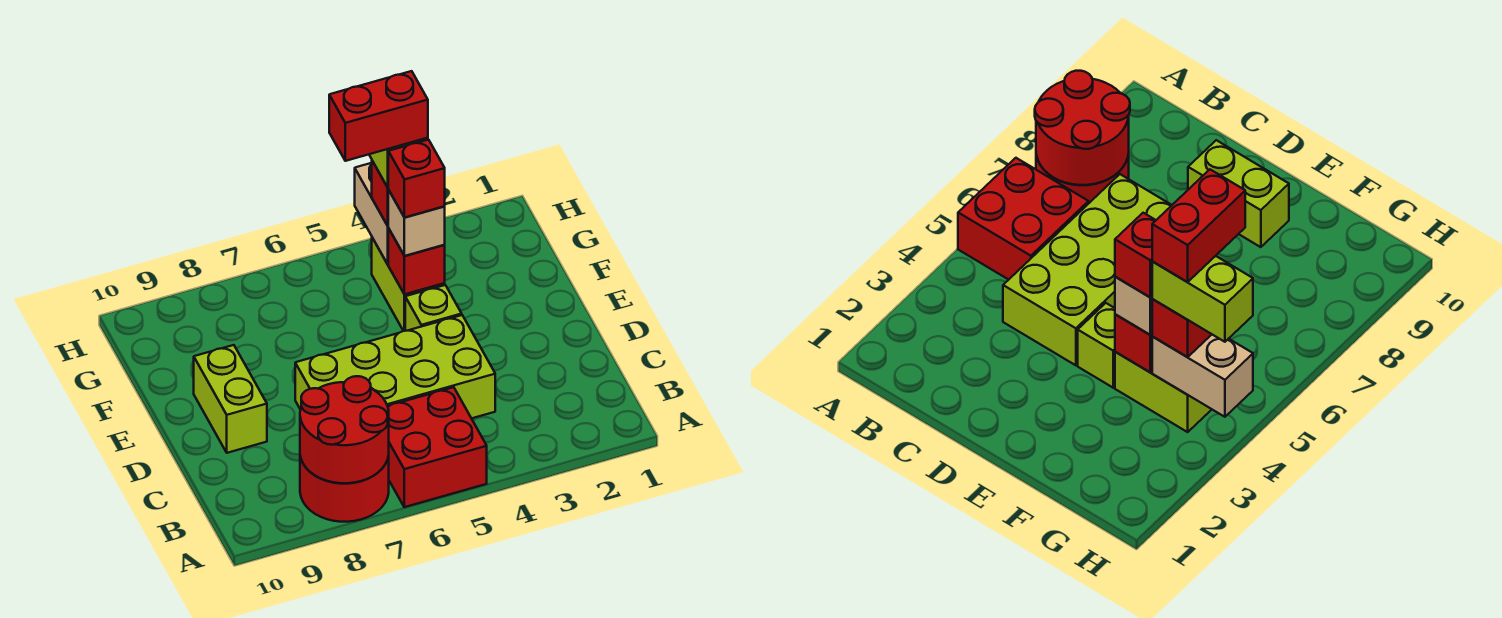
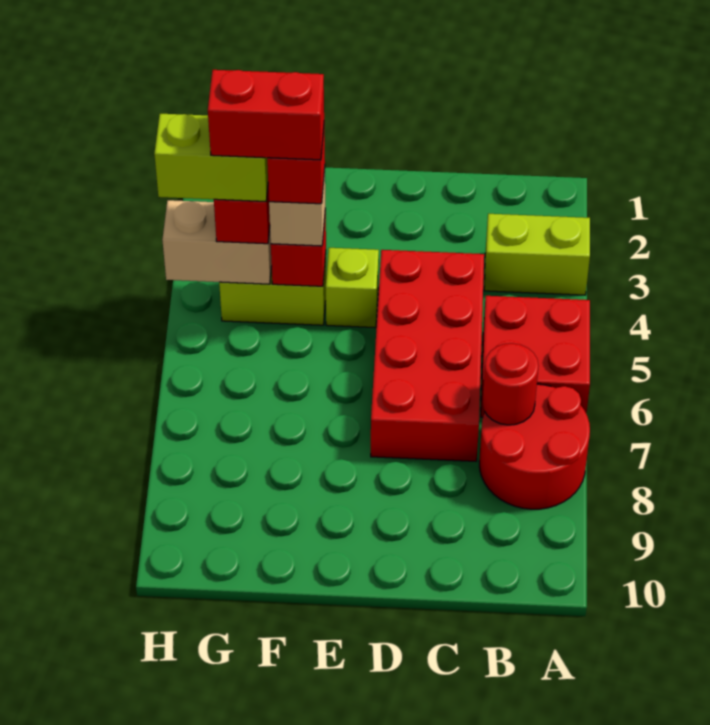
red 2x2 round brick [300,376,389,483] -> red 1x1 round brick [482,343,539,425]
lime 2x4 brick [295,315,495,418] -> red 2x4 brick [371,250,484,461]
lime 1x2 brick [194,345,267,453] -> lime 1x2 brick moved to [484,214,590,295]
red 1x2 brick [329,71,428,161] -> red 1x2 brick turned to [208,70,324,160]

